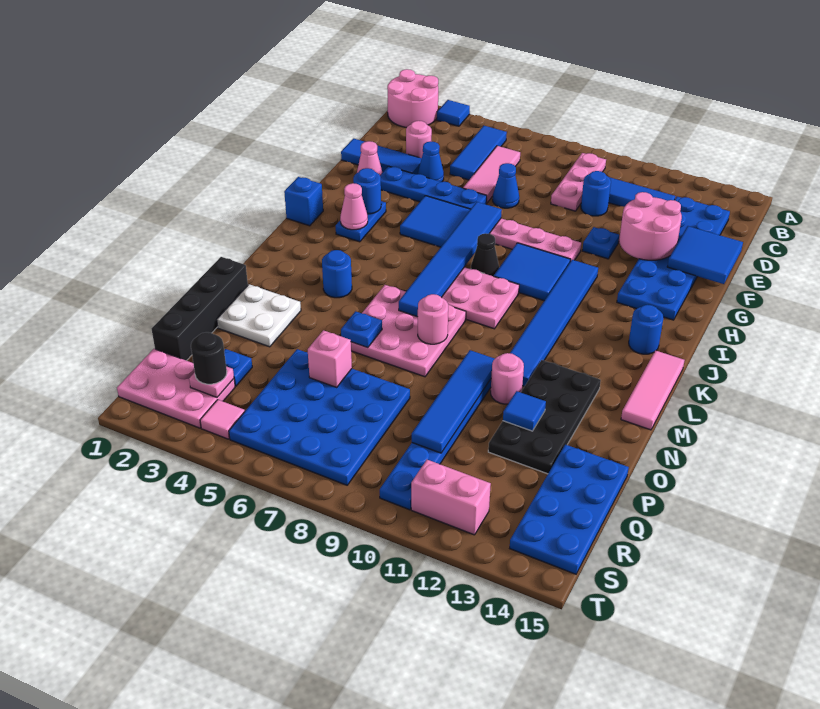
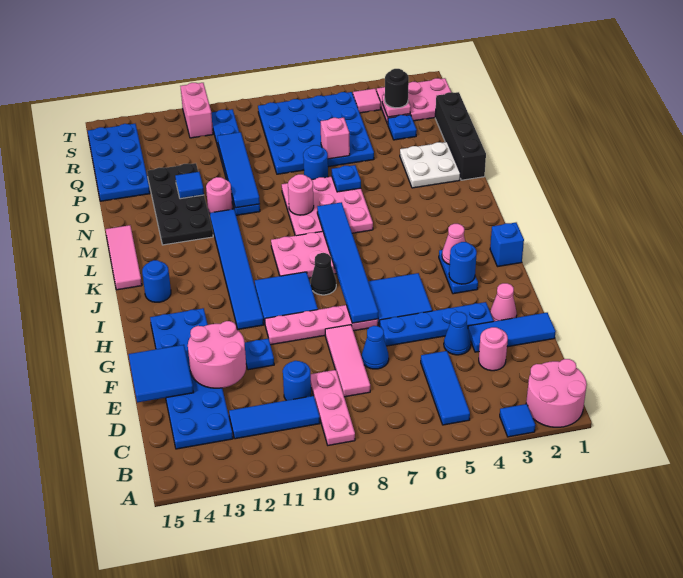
pink 1x3 tile [463,146,520,203] -> pink 1x3 tile moved to [325,325,370,397]
blue 1x1 round brick [322,250,352,298] -> blue 1x1 round brick moved to [303,145,328,180]
pink 1x2 brick [411,460,491,535] -> pink 1x2 brick turned to [181,83,213,138]

